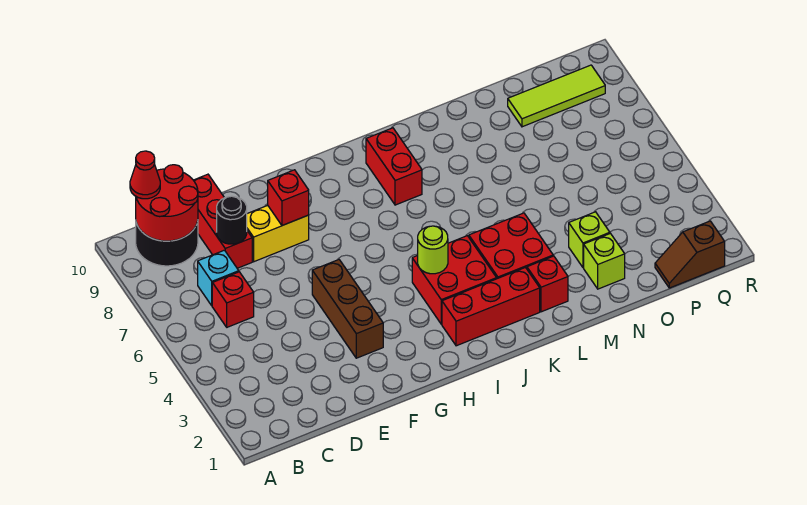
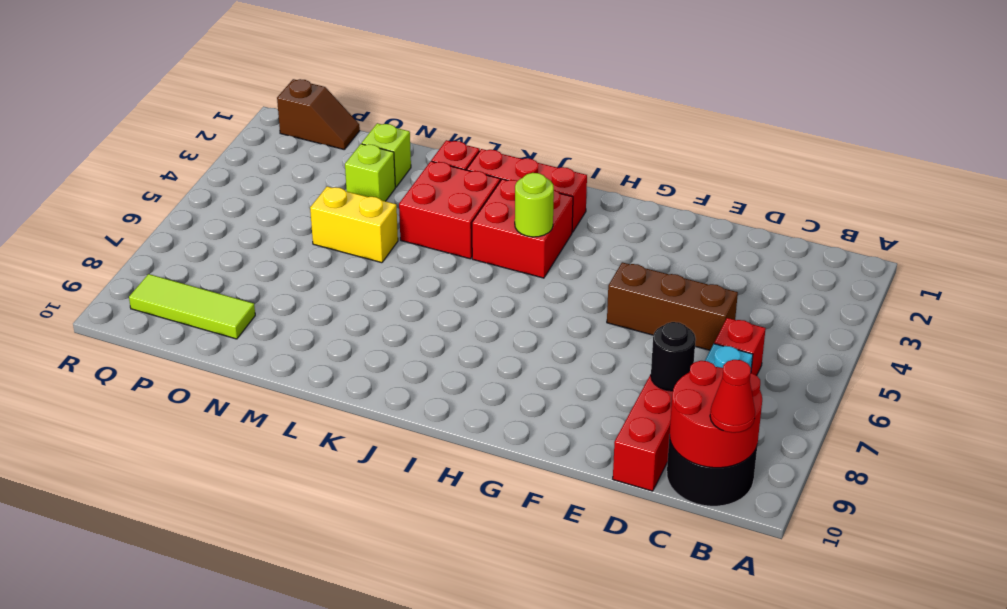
yellow 1x2 brick [247,205,309,262] -> yellow 1x2 brick moved to [310,186,398,263]
brown 1x3 brick [312,260,383,358] -> brown 1x3 brick turned to [607,262,738,350]
red 1x1 brick [268,170,309,226] -> none
red 1x2 brick [366,128,422,205] -> none

